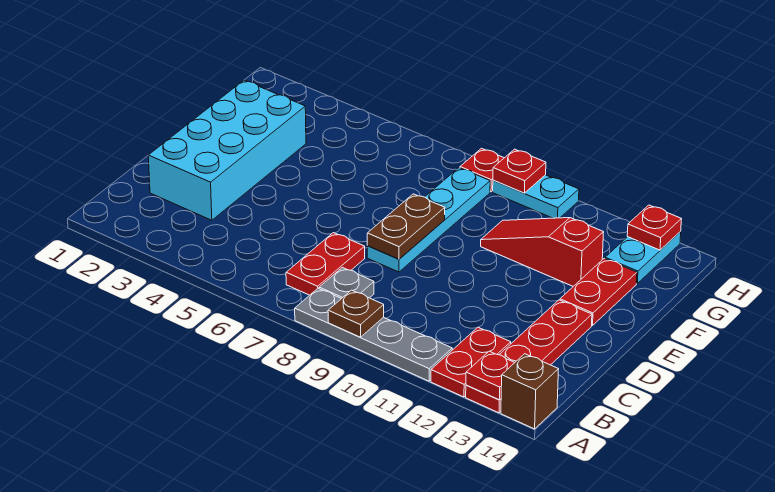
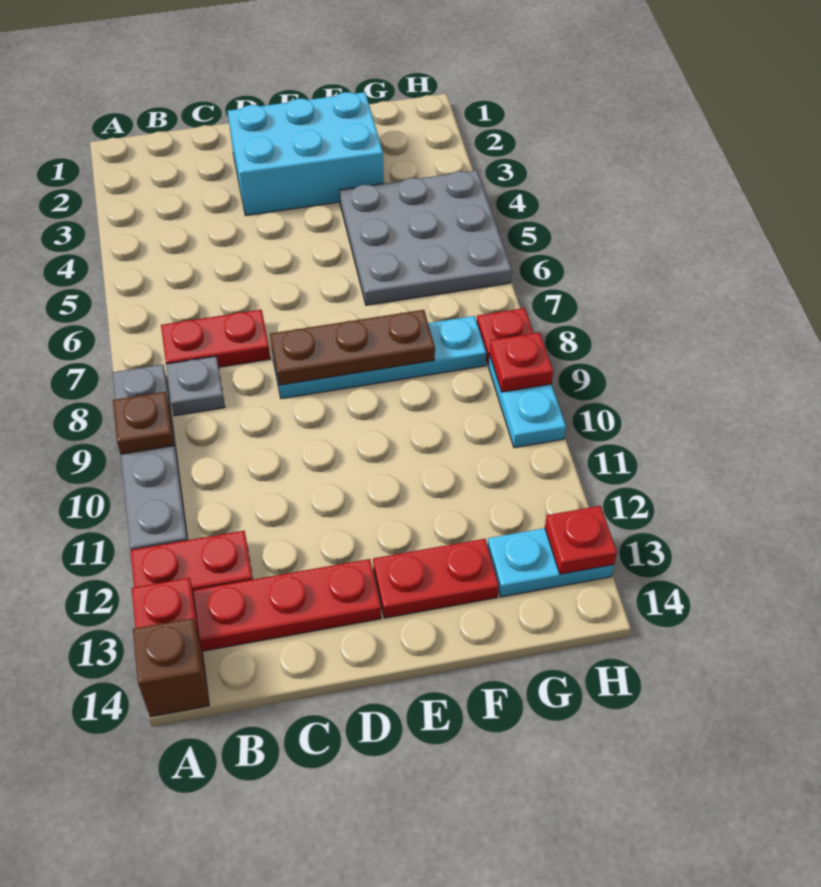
cyan 2x4 brick [148,80,306,220] -> cyan 2x3 brick [228,92,384,215]
brown 1x2 plate [367,194,445,259] -> brown 1x3 plate [270,310,435,385]
none -> grey 3x3 plate [339,170,512,305]
red 1x3 slope [481,218,604,286] -> none

